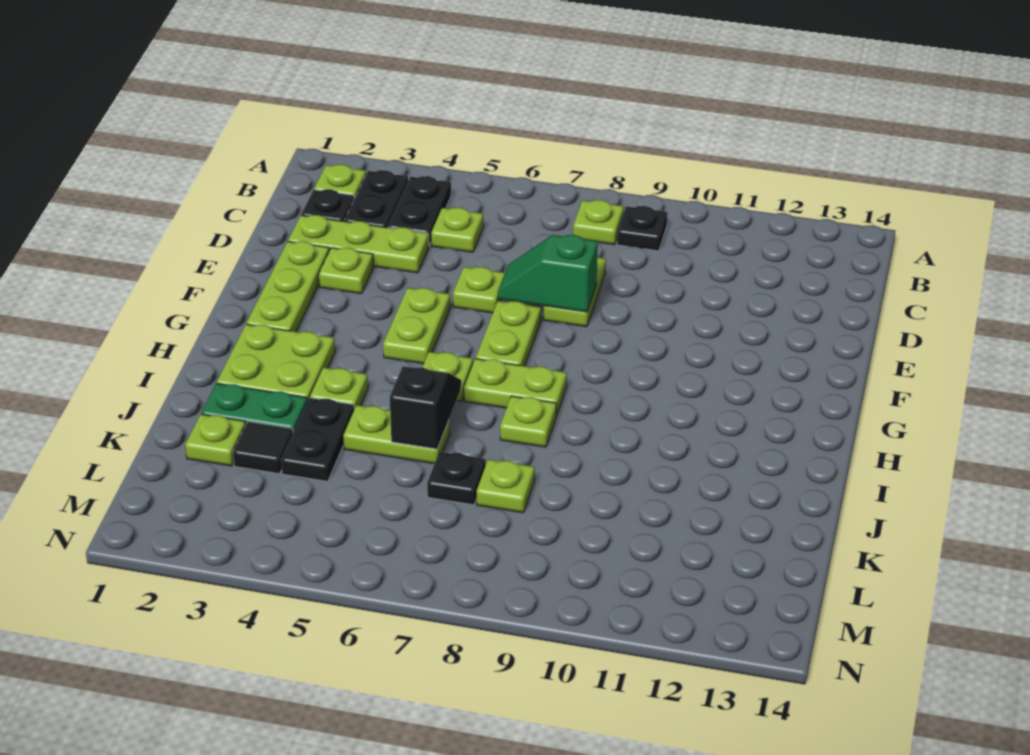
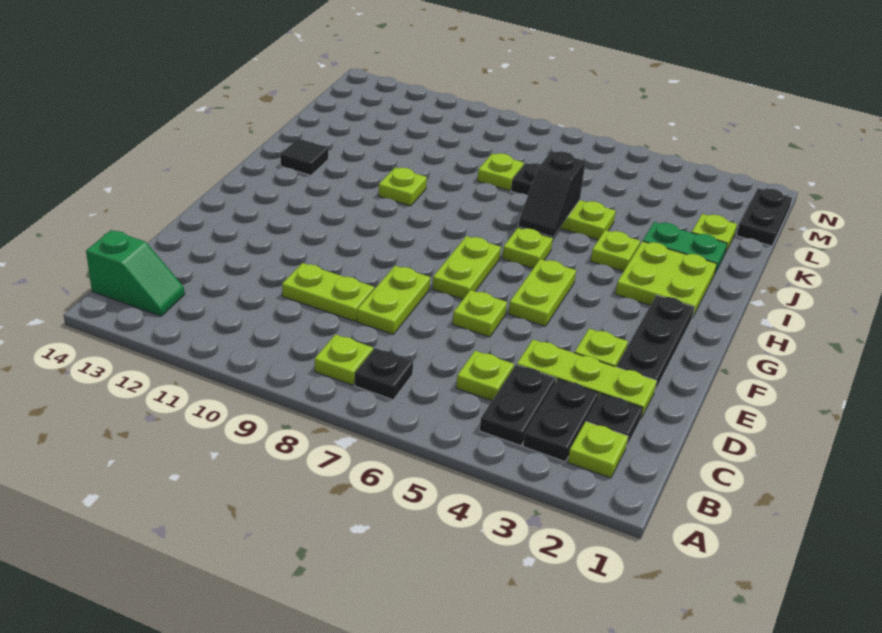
black 1x1 plate [617,206,668,251] -> black 1x1 plate moved to [355,348,413,400]
lime 1x3 plate [246,241,329,332] -> black 1x3 plate [617,295,695,391]
green 1x2 slope [498,235,598,312] -> green 1x2 slope moved to [86,230,185,316]
lime 1x2 plate [464,359,567,415] -> lime 1x2 plate moved to [282,263,374,321]
lime 1x1 plate [500,396,556,447] -> lime 1x1 plate moved to [379,168,427,206]
black 1x2 plate [281,398,354,481] -> black 1x2 plate moved to [737,188,792,246]
black 1x1 tile [233,422,293,474] -> black 1x1 tile moved to [280,139,328,175]

